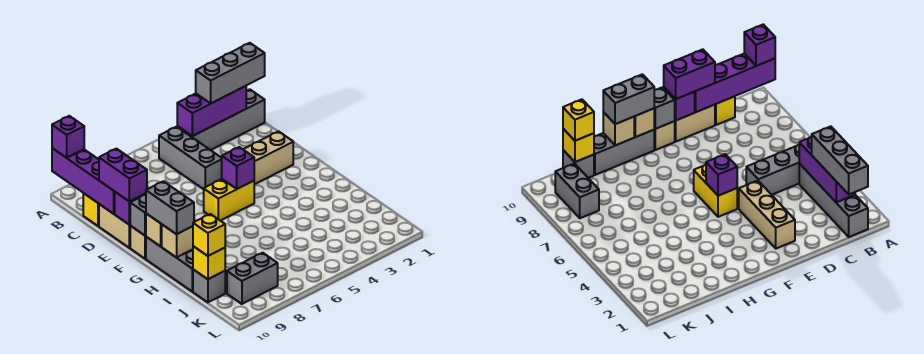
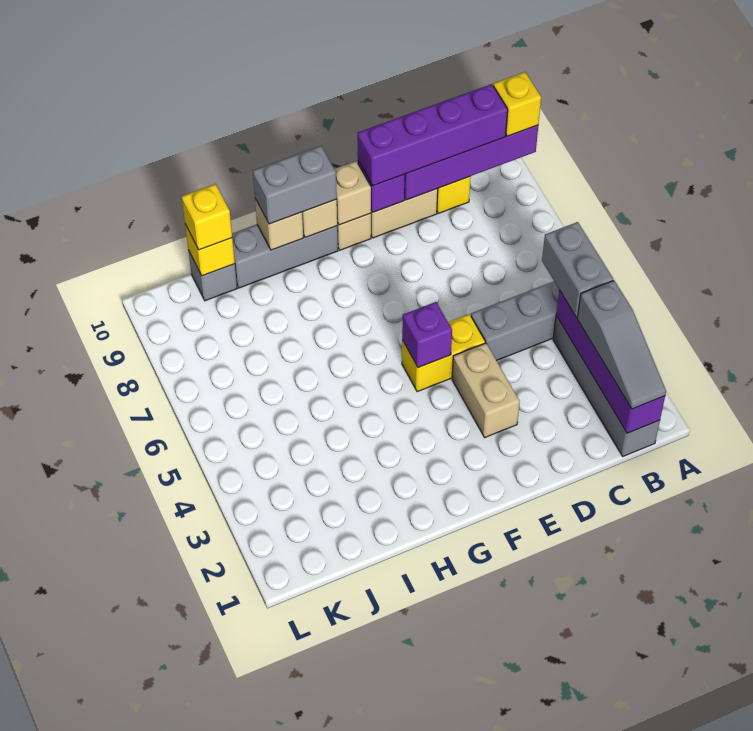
purple 1x1 brick [52,116,84,158] -> yellow 1x1 brick [493,72,541,136]
grey 1x3 brick [196,43,265,104] -> grey 1x3 slope [577,281,666,409]
purple 1x3 brick [177,86,246,136] -> purple 1x4 brick [556,290,665,433]
purple 1x2 brick [99,149,147,202] -> purple 1x4 brick [358,84,508,186]
tan 1x3 brick [243,131,293,184] -> tan 1x2 brick [452,343,520,437]
yellow 1x2 brick [204,179,254,221] -> yellow 1x2 brick turned to [402,314,485,392]
grey 1x1 brick [130,195,146,236] -> tan 1x1 brick [335,161,371,225]
grey 1x2 brick [227,253,278,304] -> grey 1x2 brick moved to [542,222,613,318]

